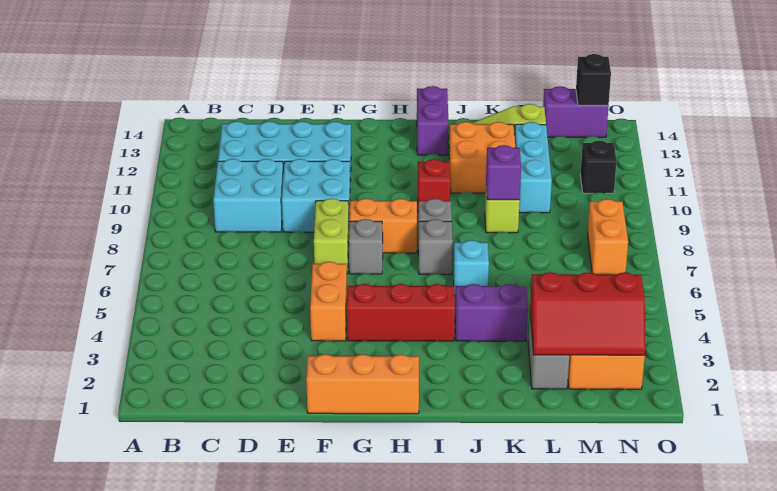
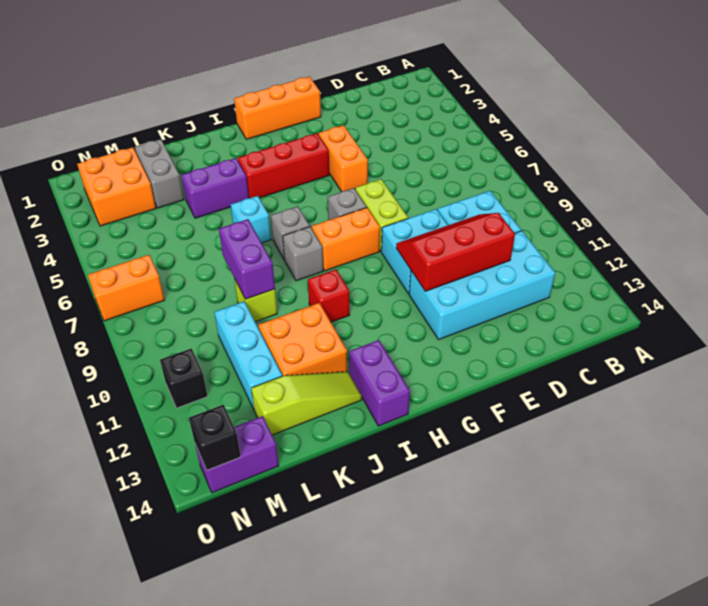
purple 1x1 brick [486,145,521,200] -> purple 1x2 brick [219,219,275,299]
red 2x3 slope [530,272,645,356] -> red 2x3 slope moved to [396,213,515,291]
orange 1x2 brick [587,199,628,275] -> orange 1x2 brick turned to [88,255,164,321]

